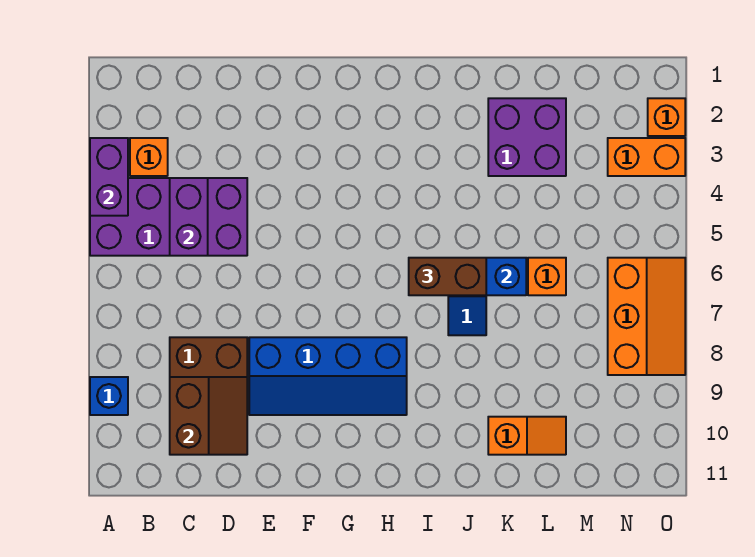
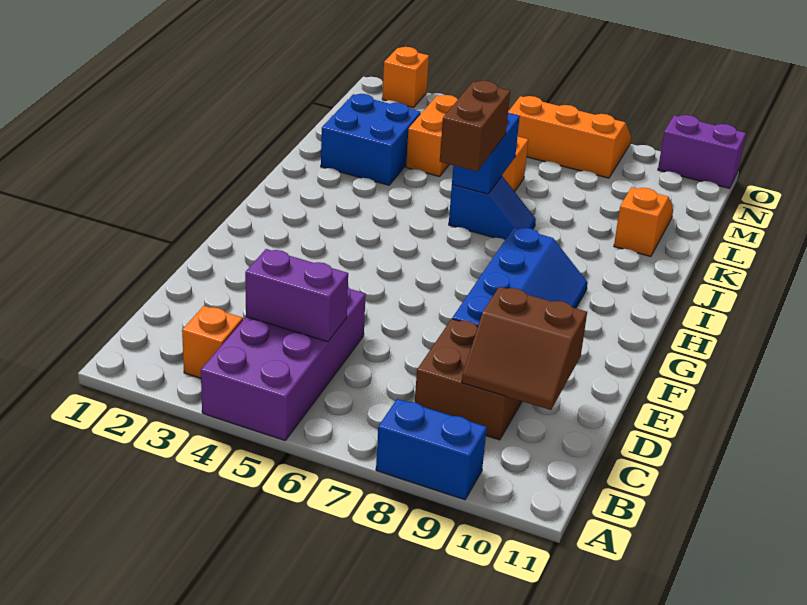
purple 1x2 brick [90,138,128,216] -> purple 1x2 brick moved to [658,115,746,188]
blue 1x1 brick [90,377,128,415] -> blue 1x2 brick [376,399,487,500]
brown 2x2 slope [170,377,247,455] -> brown 2x2 slope turned to [462,287,587,410]
purple 2x2 brick [488,98,566,176] -> blue 2x2 brick [321,94,421,185]
orange 1x2 brick [608,138,685,176] -> orange 1x2 brick moved to [406,95,458,177]

